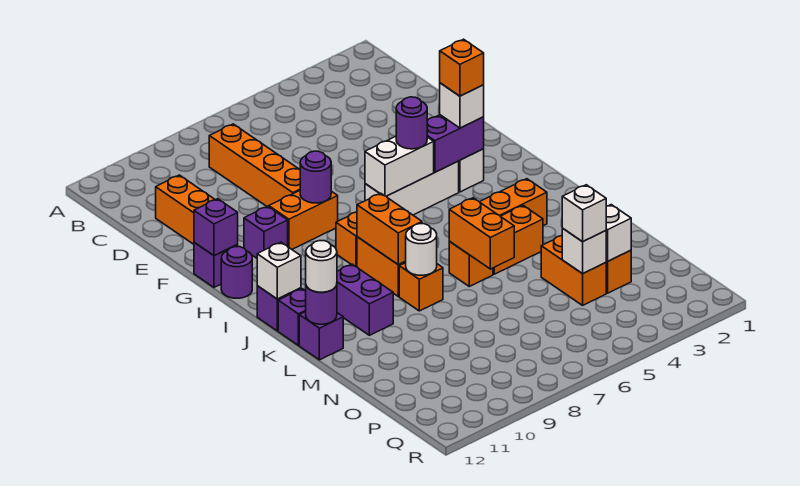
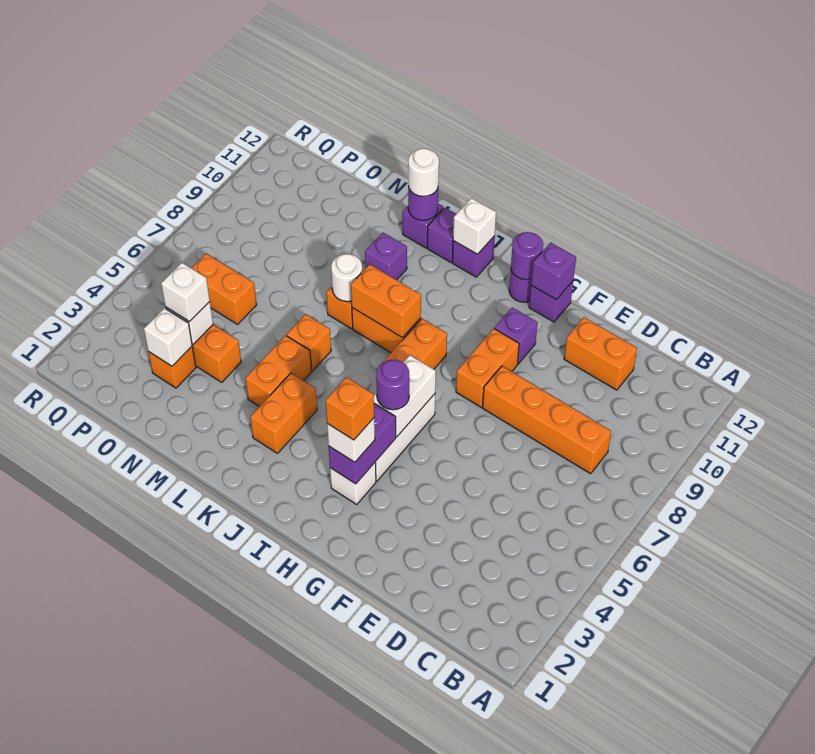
purple 1x1 round brick [300,151,331,203] -> purple 1x1 round brick moved to [511,232,543,280]
purple 1x2 brick [337,264,393,335] -> purple 1x1 brick [365,233,407,280]
orange 1x2 brick [449,198,514,269] -> orange 1x2 brick moved to [192,254,257,324]

